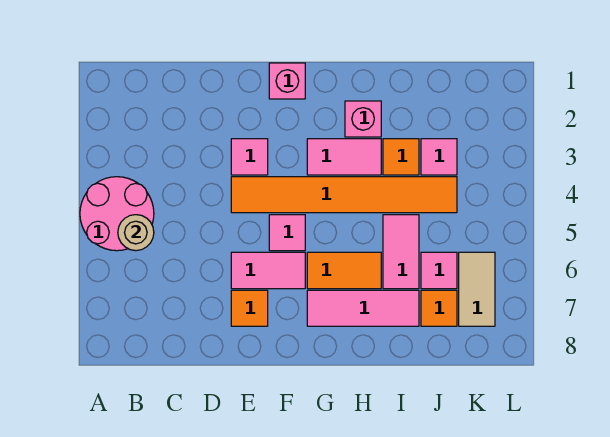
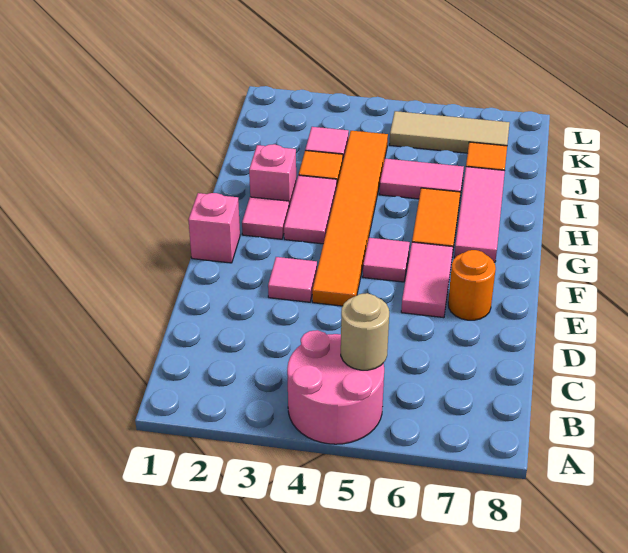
orange 1x1 tile [231,290,268,326] -> orange 1x1 round brick [448,250,496,320]
pink 1x1 tile [421,252,457,289] -> pink 1x1 tile moved to [242,197,289,239]
tan 1x2 tile [459,252,495,326] -> tan 1x3 tile [390,111,510,153]

